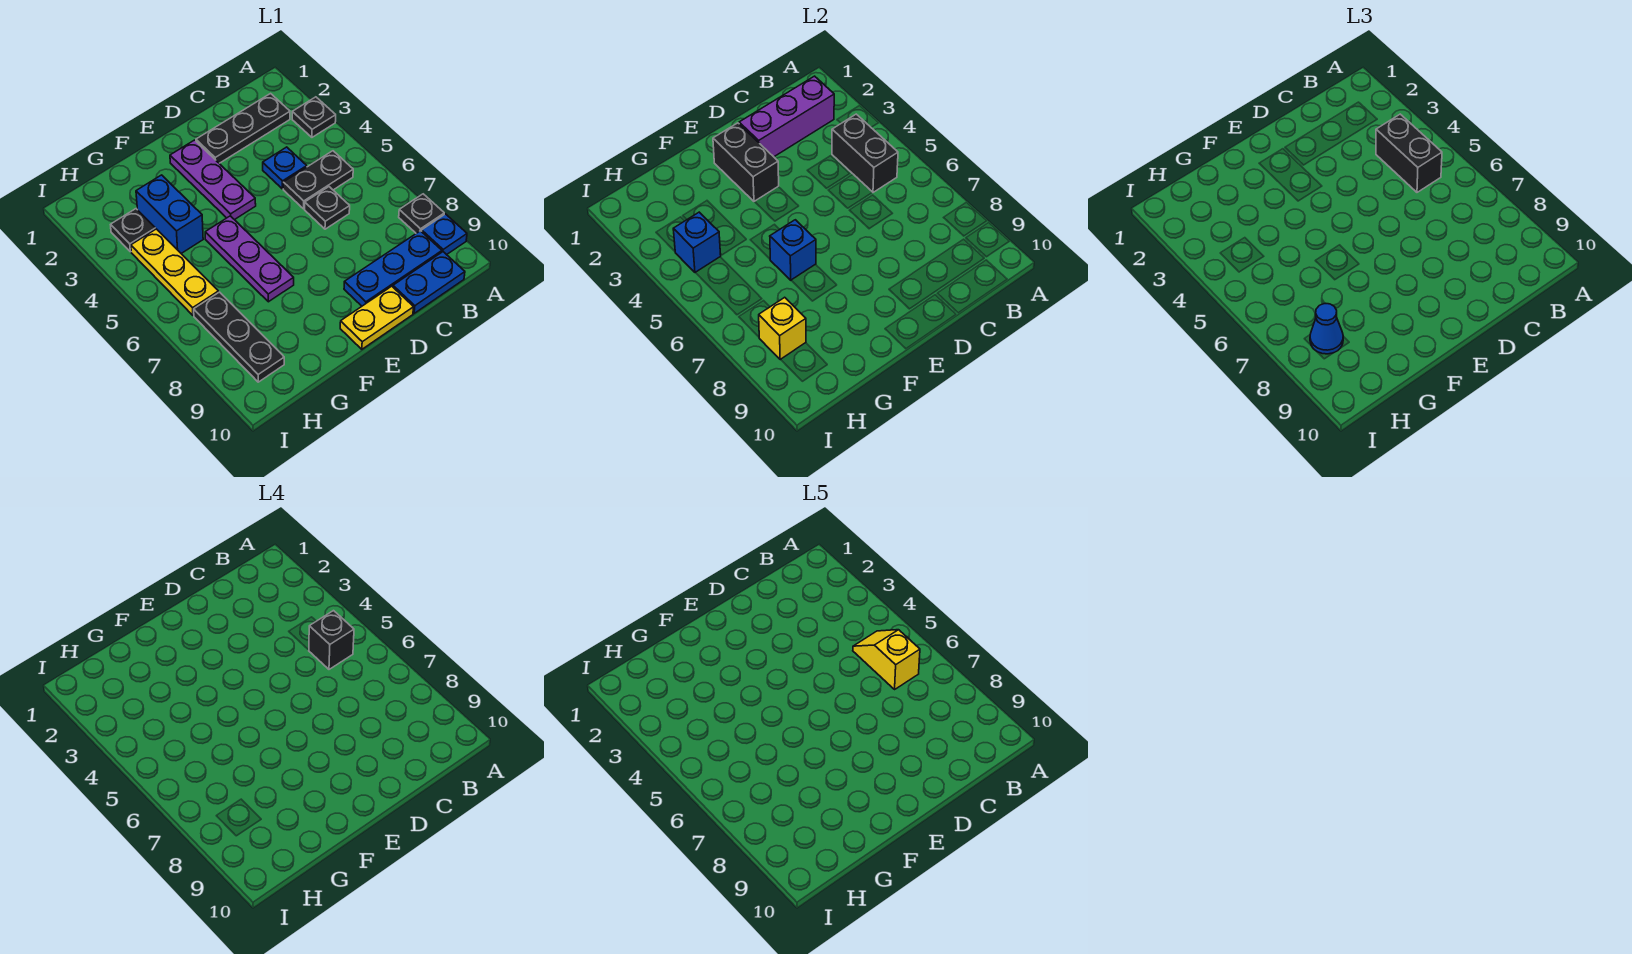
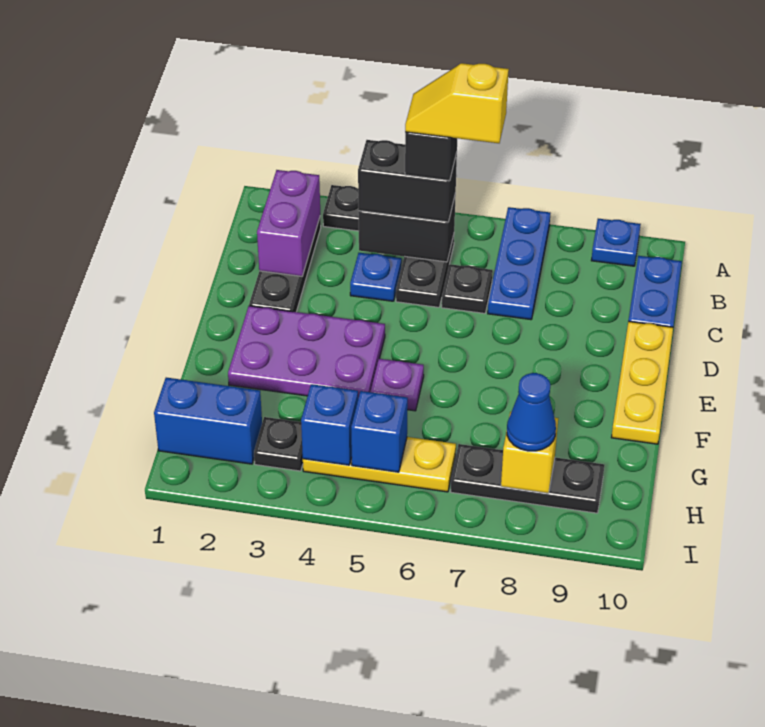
black 1x1 plate [399,194,444,233] -> none
purple 1x3 brick [739,76,834,157] -> purple 1x2 brick [257,170,320,276]
blue 1x3 plate [344,231,442,306] -> blue 1x3 plate moved to [488,207,550,320]
yellow 1x2 plate [340,286,414,349] -> yellow 1x3 plate [611,321,673,444]
purple 1x3 plate [170,140,256,220] -> purple 2x3 plate [228,306,385,398]
black 1x2 brick [713,123,779,202] -> none
purple 1x3 plate [205,216,294,302] -> purple 1x1 plate [370,359,424,411]
blue 1x1 brick [770,220,816,280] -> blue 1x1 brick moved to [351,391,408,472]
blue 1x2 brick [136,175,203,253] -> blue 1x2 brick moved to [154,378,262,464]

